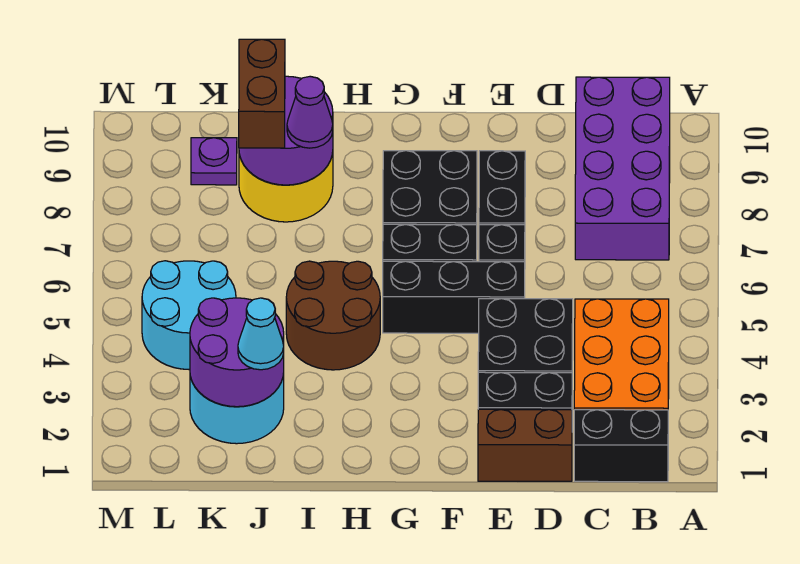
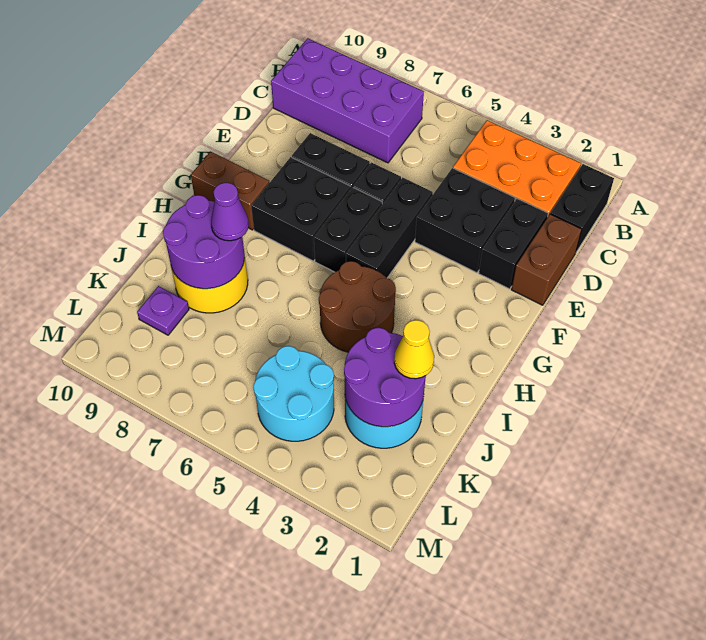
cyan 1x1 cone [238,298,284,370] -> yellow 1x1 cone [394,320,434,379]
brown 1x2 brick [239,39,285,148] -> brown 1x2 brick moved to [191,152,269,230]

